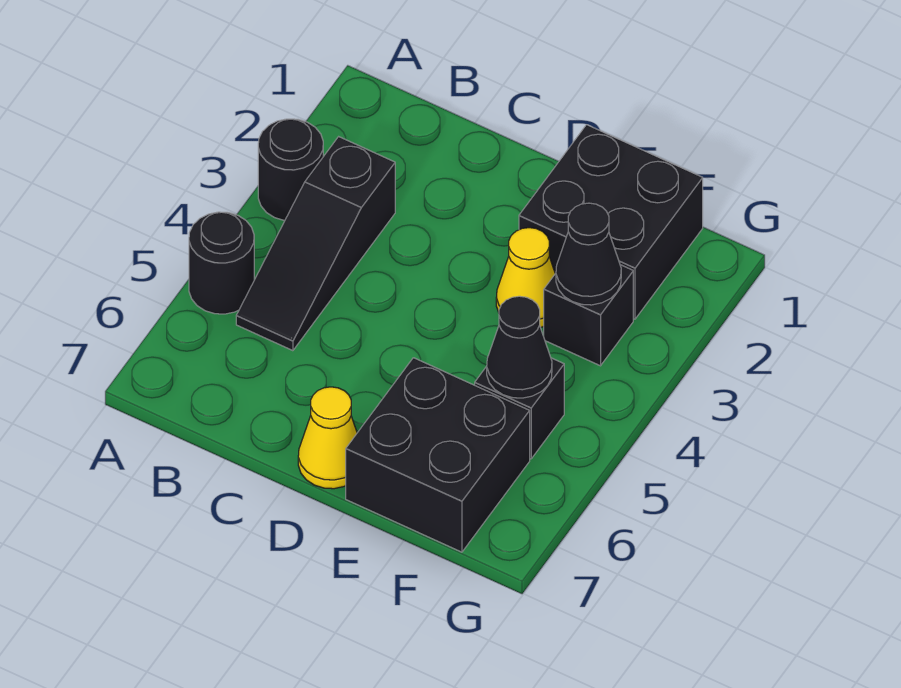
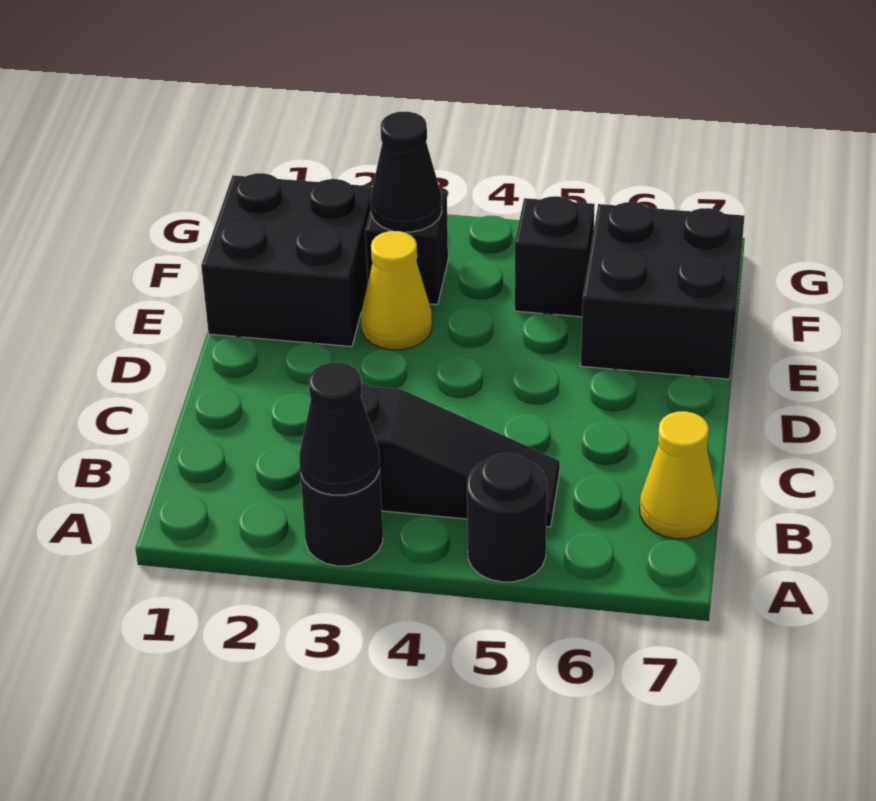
yellow 1x1 cone [298,387,357,489] -> yellow 1x1 cone moved to [640,411,718,539]
black 1x1 cone [487,296,552,398] -> black 1x1 cone moved to [299,363,380,495]

